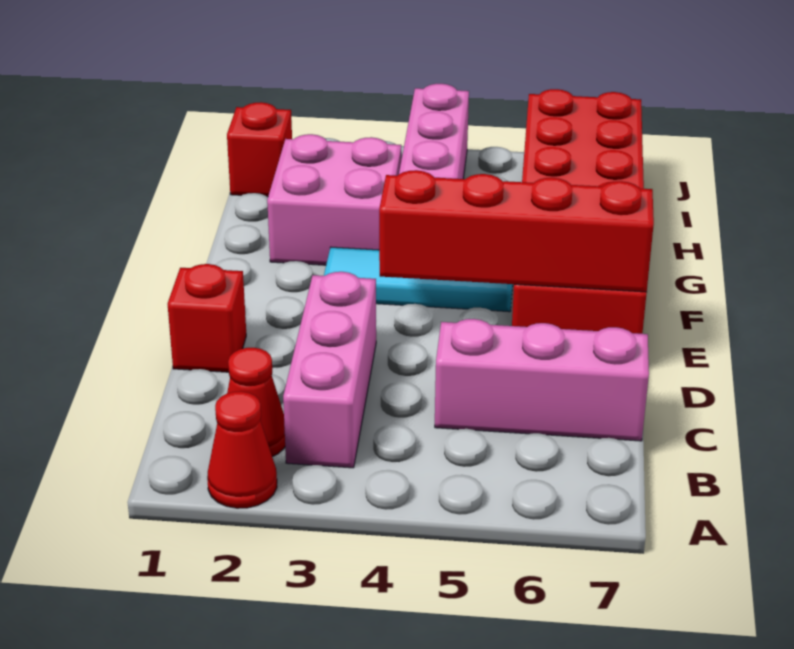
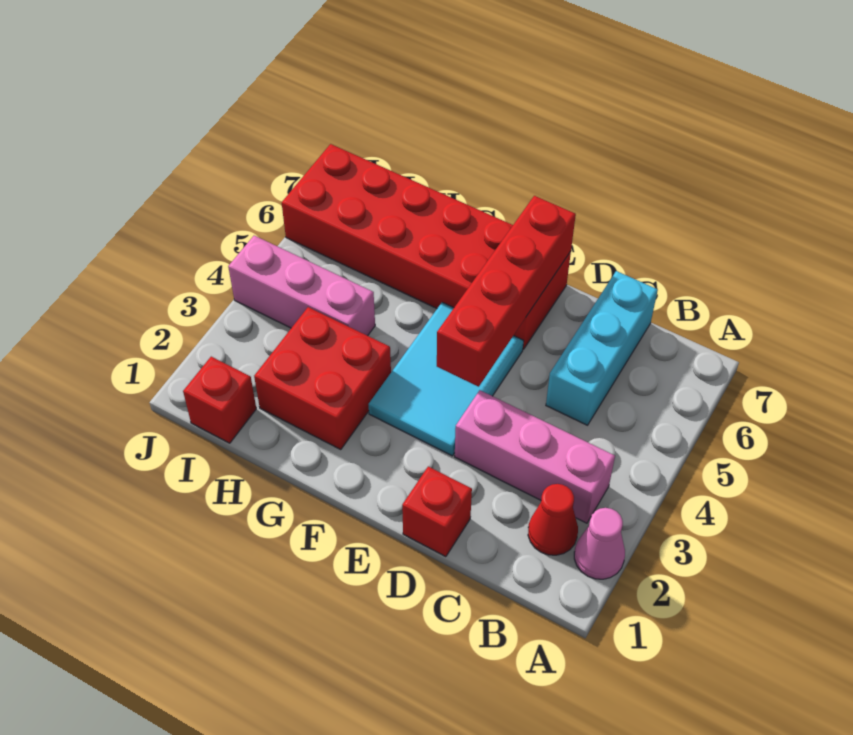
red 1x1 cone [207,391,277,508] -> pink 1x1 cone [574,508,625,579]
pink 1x3 brick [435,319,649,441] -> cyan 1x3 brick [546,271,658,425]
cyan 1x3 tile [324,247,513,312] -> cyan 2x3 tile [369,302,524,456]
pink 2x2 brick [267,134,401,265] -> red 2x2 brick [254,307,391,450]

